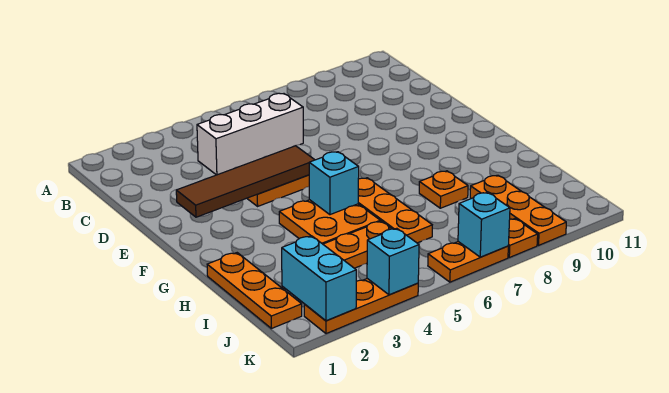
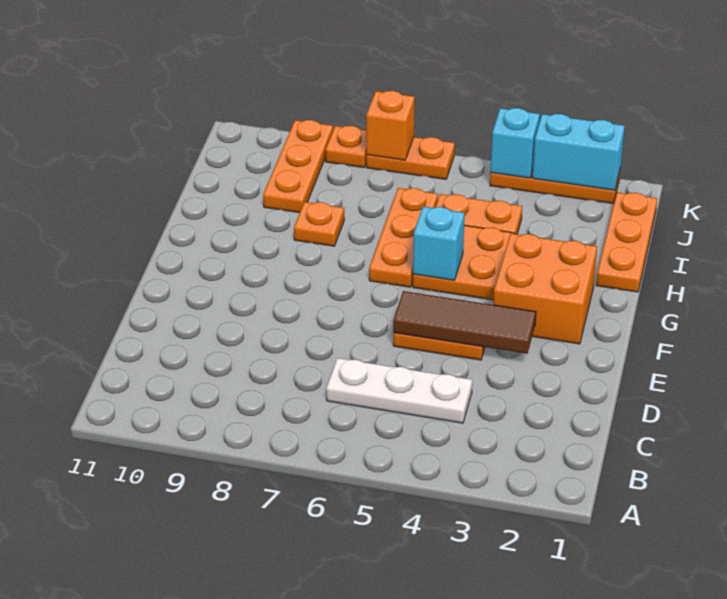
white 1x3 brick [197,93,303,175] -> white 1x3 plate [326,358,472,423]
brown 1x4 tile [176,146,314,217] -> brown 1x3 tile [393,291,536,354]
none -> orange 2x2 brick [493,234,597,344]
cyan 1x2 brick [282,236,356,321] -> cyan 1x2 brick turned to [532,114,625,190]
cyan 1x1 brick [458,192,510,257] -> orange 1x1 brick [366,91,415,160]

